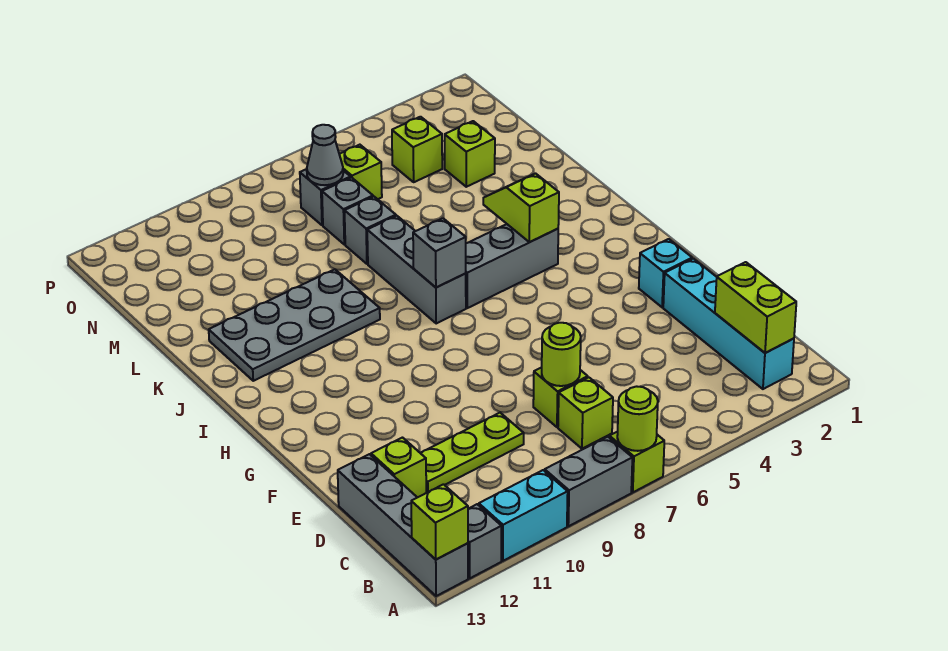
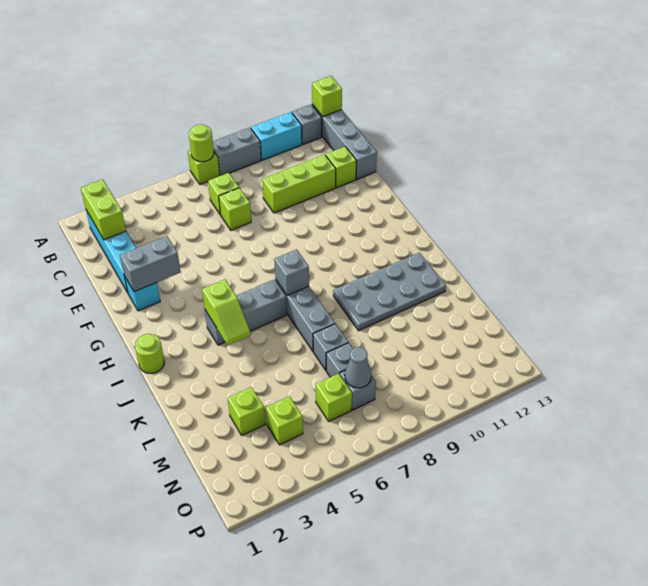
lime 1x1 round brick [542,323,581,386] -> lime 1x1 round brick moved to [135,334,164,373]
lime 1x3 plate [421,413,524,493] -> lime 1x3 brick [262,155,336,213]
none -> grey 1x2 brick [120,236,181,292]

